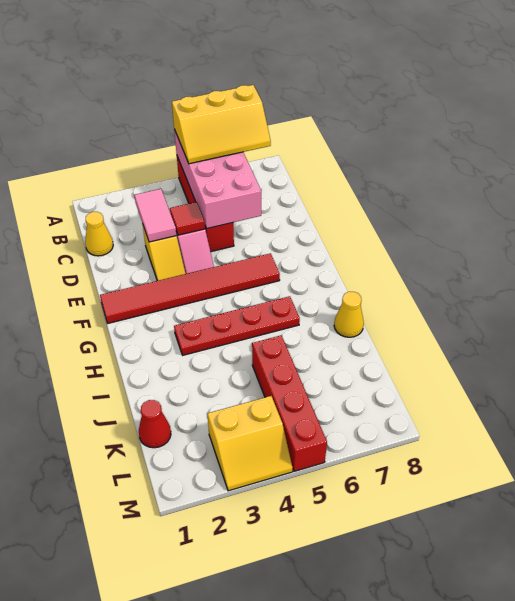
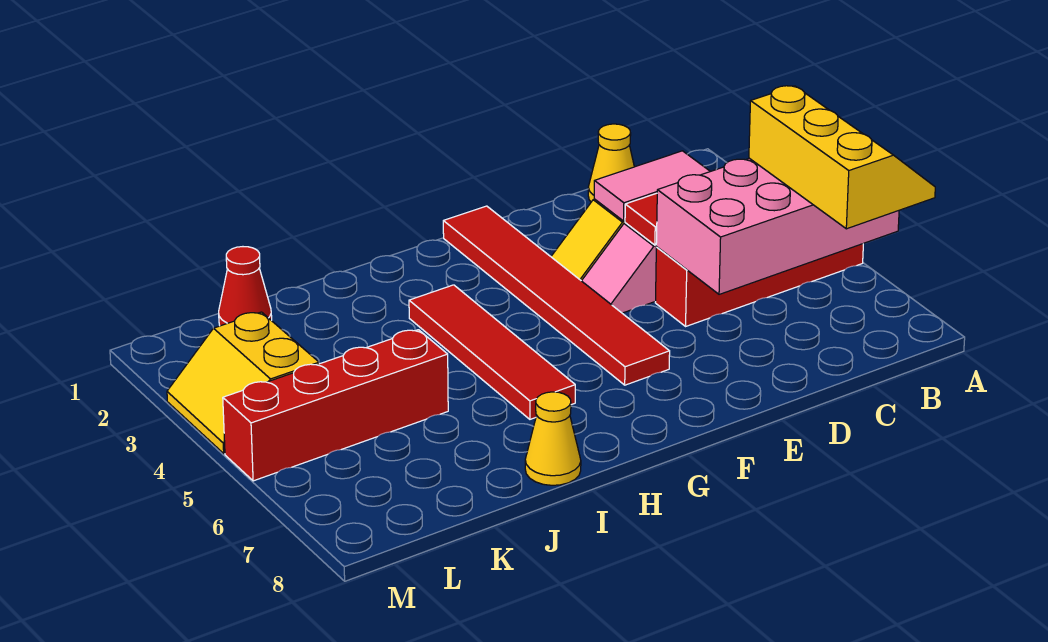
yellow 2x3 slope [172,85,271,164] -> yellow 2x3 slope turned to [749,86,935,229]
red 1x4 plate [174,296,300,355] -> red 1x4 tile [409,285,575,419]

